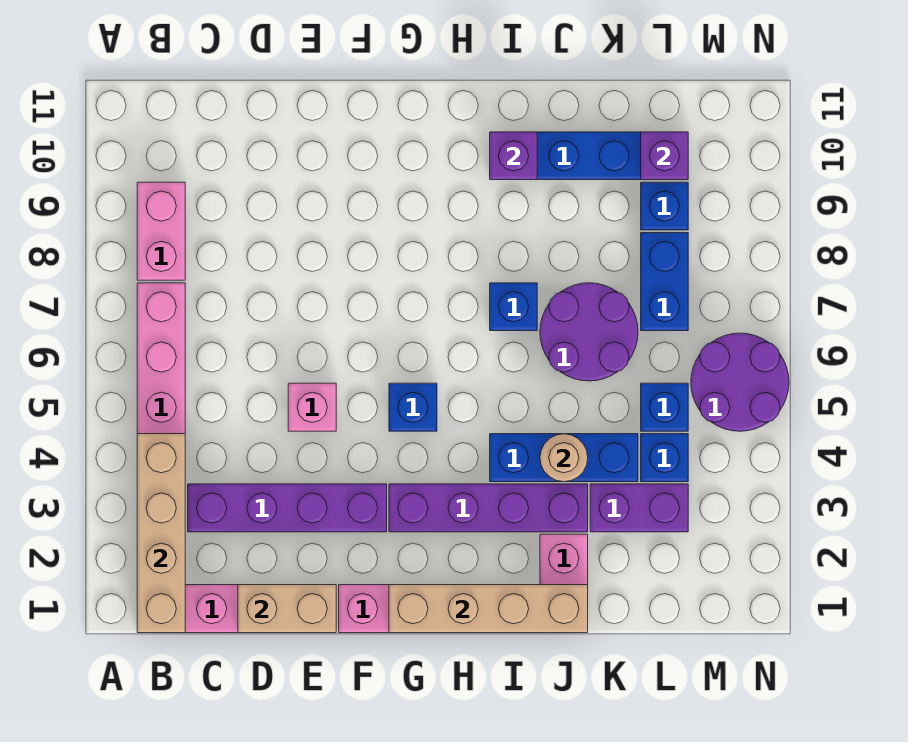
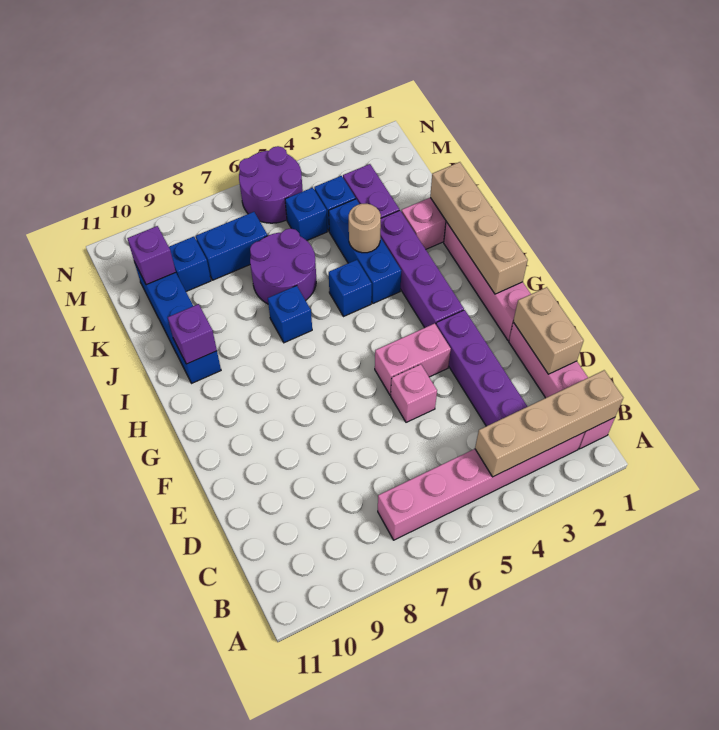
pink 1x2 brick [137,182,185,280] -> pink 1x2 brick moved to [375,323,451,395]
blue 1x1 brick [389,383,437,431] -> blue 1x1 brick moved to [329,260,372,317]

